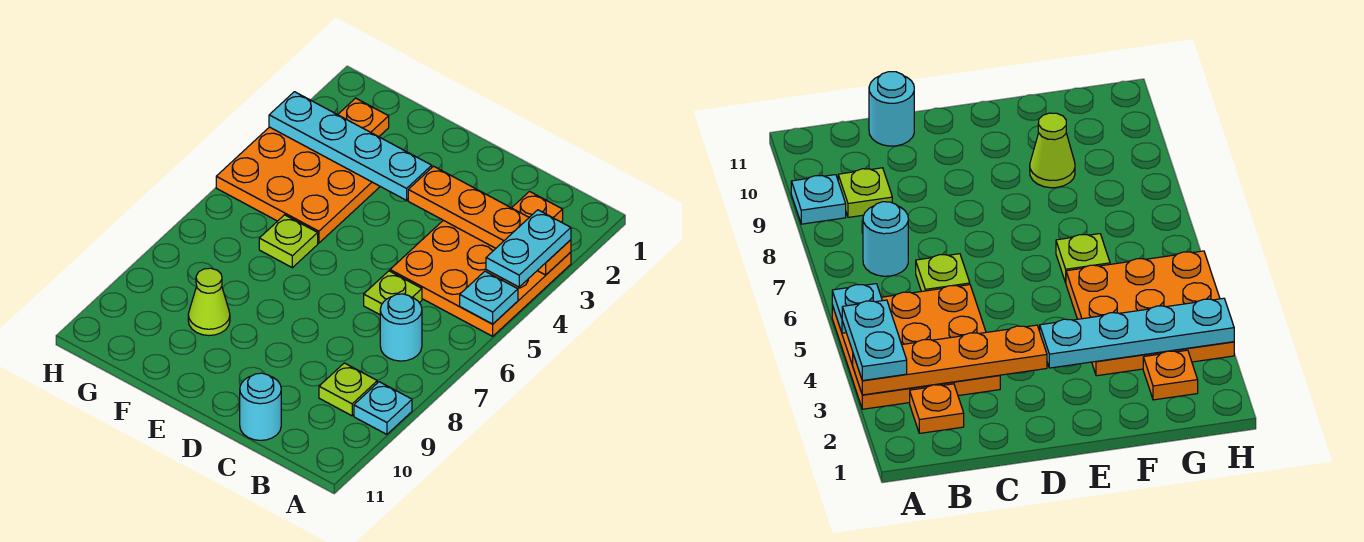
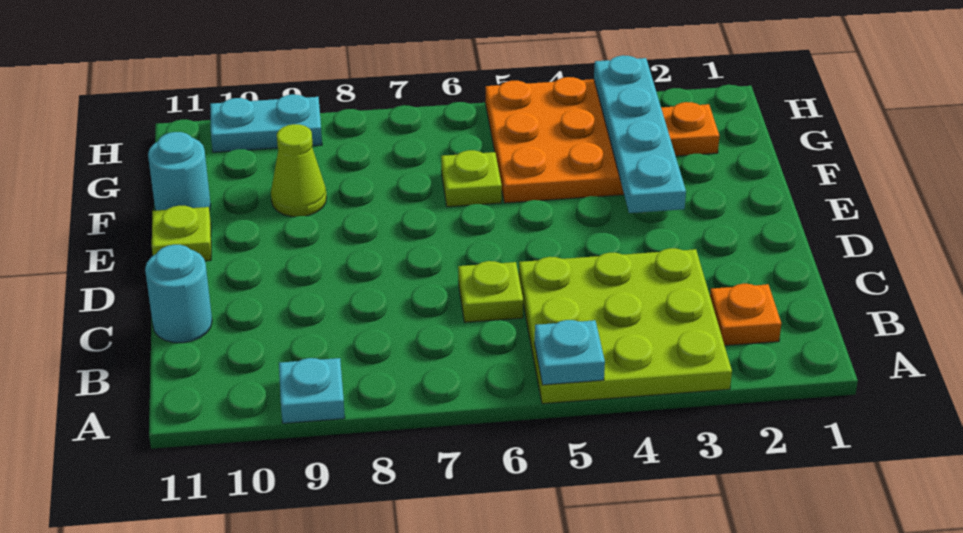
orange 3x3 plate [390,220,571,336] -> lime 3x3 plate [519,248,732,404]
orange 1x4 plate [408,166,571,275] -> none
cyan 1x2 plate [486,210,571,287] -> cyan 1x2 plate moved to [210,94,322,152]
cyan 1x1 round brick [380,294,422,361] -> cyan 1x1 round brick moved to [148,132,211,210]
lime 1x1 plate [319,363,377,416] -> lime 1x1 plate moved to [152,206,211,261]

